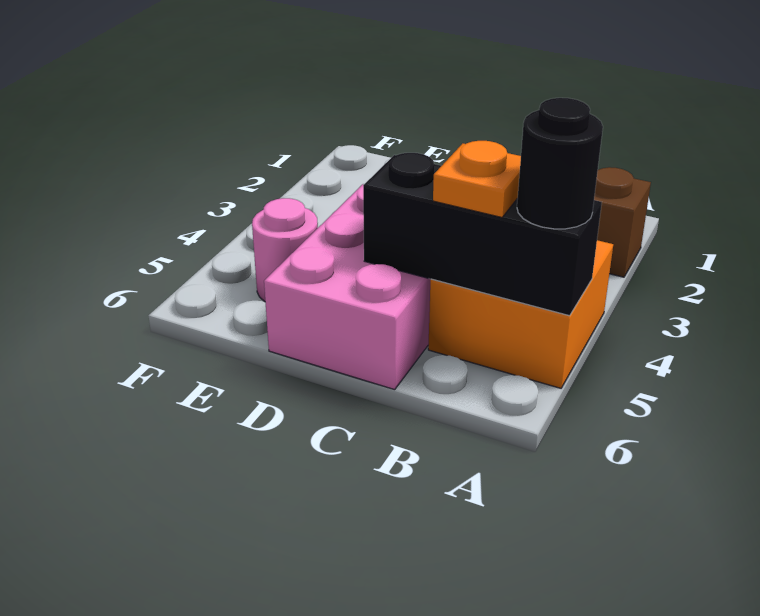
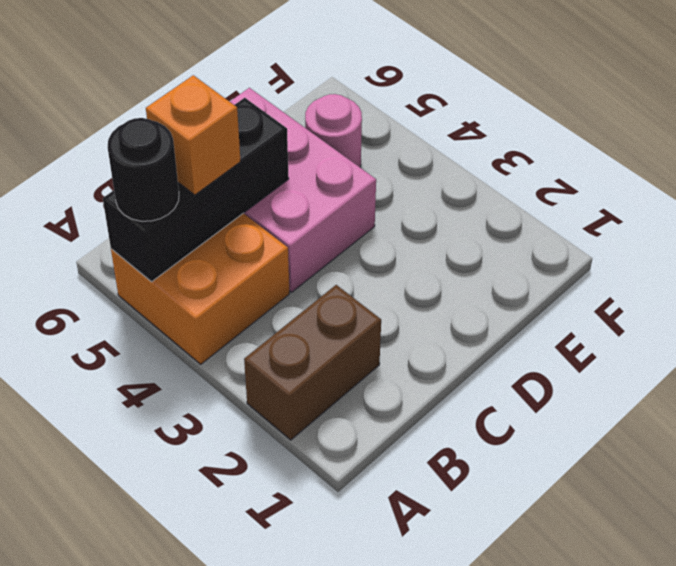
orange 1x1 plate [433,141,521,217] -> orange 1x1 brick [146,75,241,195]

